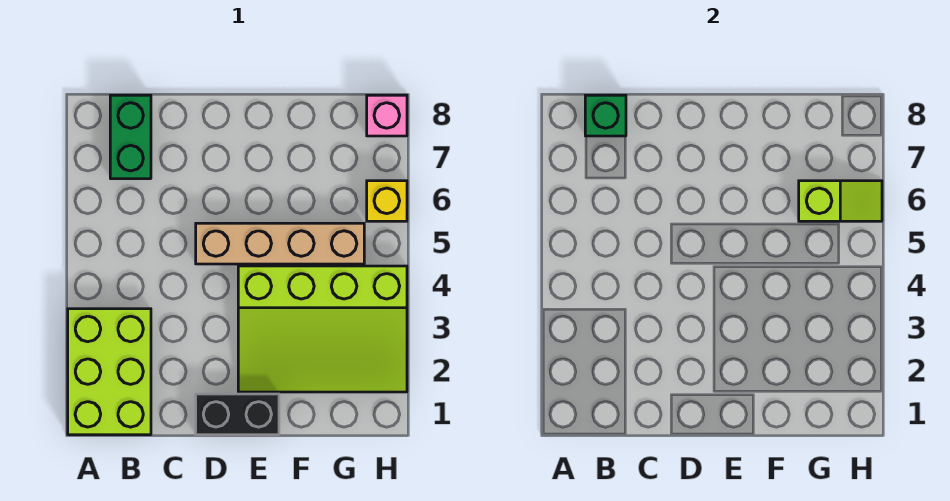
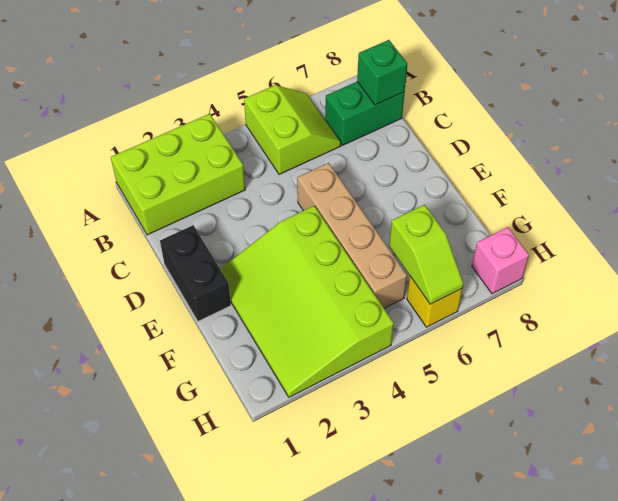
none -> lime 2x2 slope [244,85,341,174]

